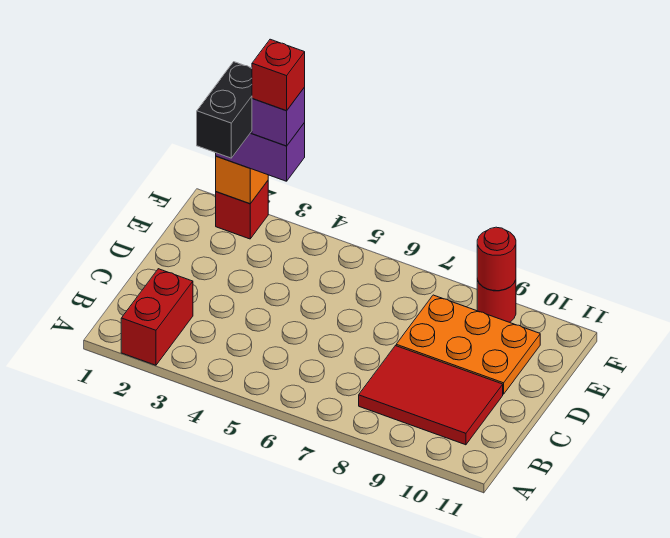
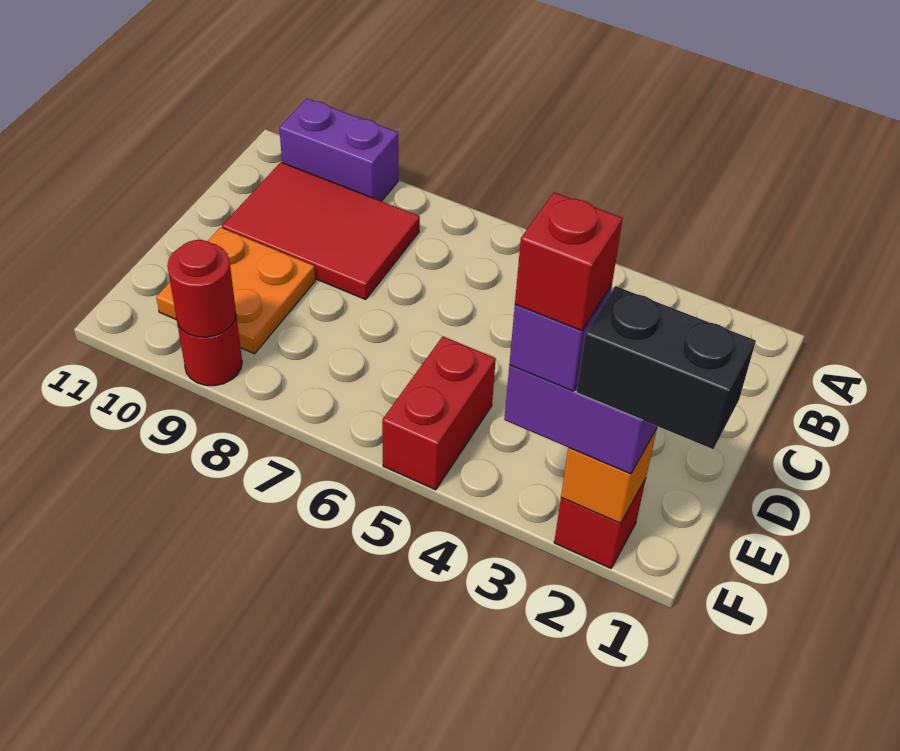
red 1x2 brick [121,269,193,365] -> red 1x2 brick moved to [382,336,496,490]
none -> purple 1x2 brick [279,99,398,201]
orange 2x3 plate [396,295,540,394] -> orange 2x2 plate [156,227,315,354]
black 1x2 brick [197,62,252,158] -> black 1x2 brick turned to [577,286,756,449]

